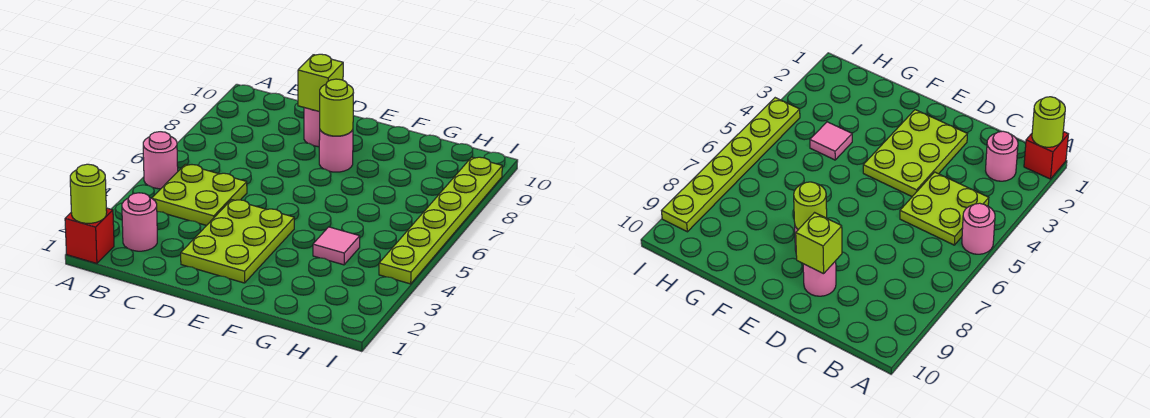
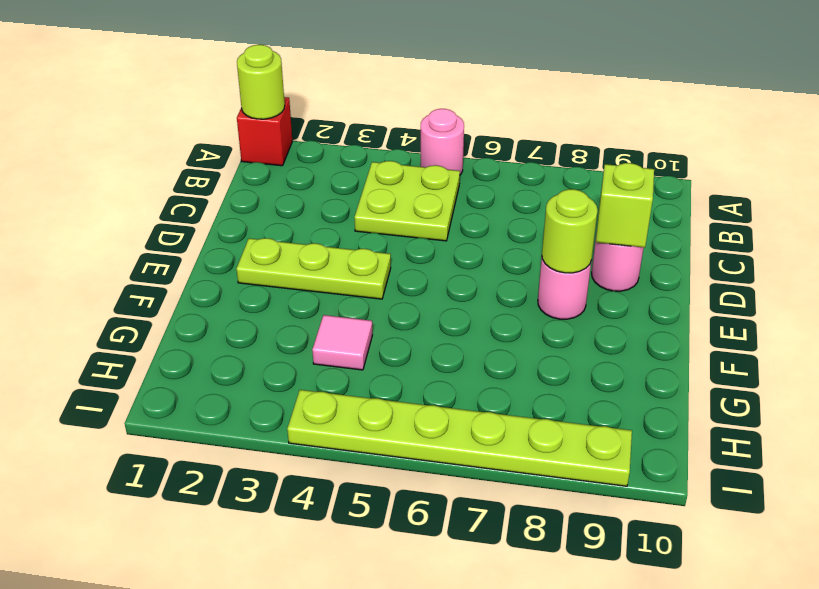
pink 1x1 round brick [122,193,157,251] -> none
lime 2x3 plate [181,200,294,283] -> lime 1x3 plate [236,238,391,299]

